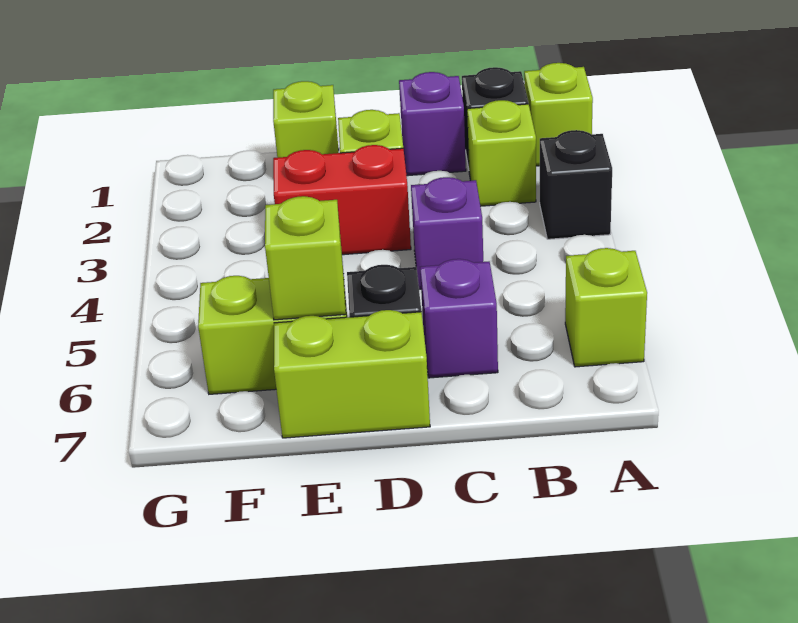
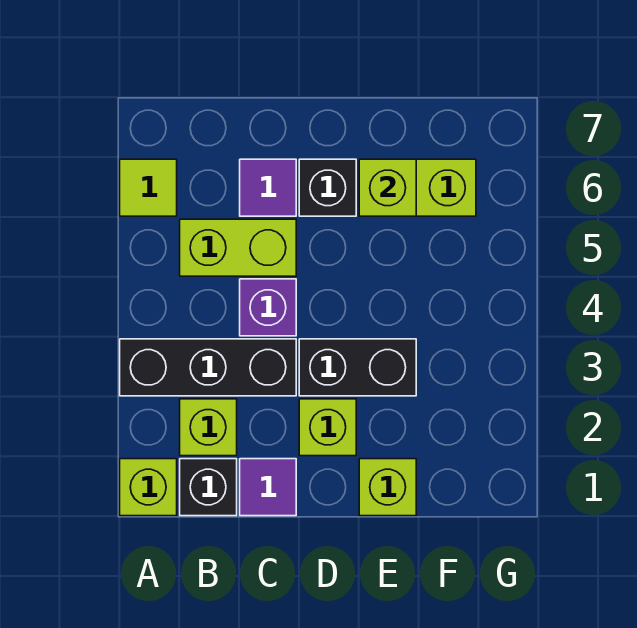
black 1x1 brick [540,130,612,239] -> black 1x3 brick [120,339,296,396]
lime 1x1 brick [565,248,647,367] -> lime 1x1 tile [120,159,177,216]
purple 1x1 brick [399,72,466,176] -> purple 1x1 tile [240,459,296,516]
purple 1x1 brick [420,259,498,378] -> purple 1x1 tile [240,159,296,216]
red 1x2 brick [273,145,411,255] -> black 1x2 brick [299,339,416,396]
lime 1x2 brick [274,310,430,438] -> lime 1x2 brick moved to [180,219,296,276]

